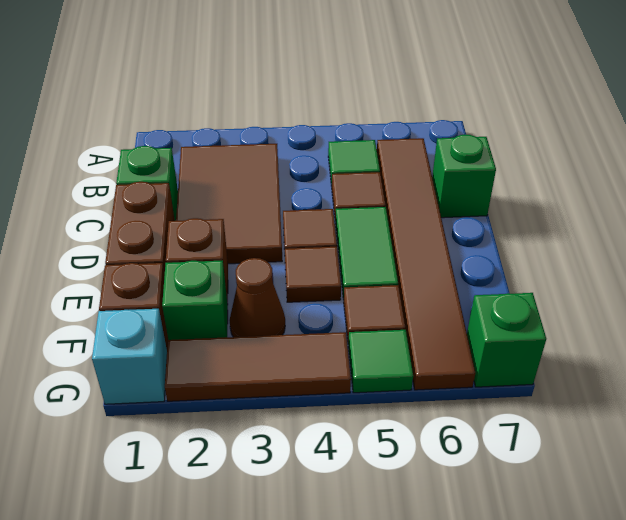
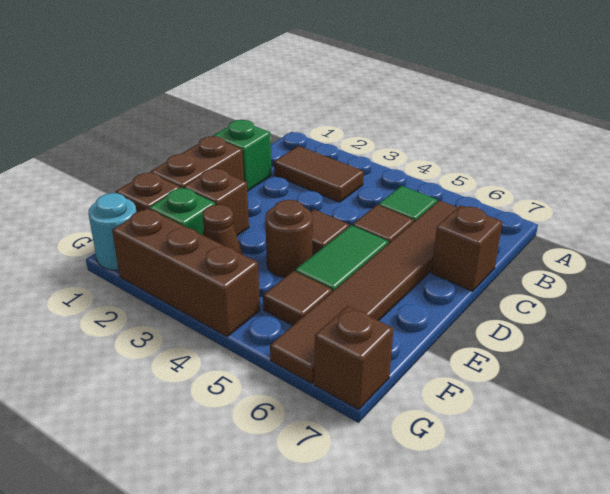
brown 2x3 tile [176,144,282,264] -> brown 1x2 tile [274,146,364,202]
green 1x1 brick [432,135,496,218] -> brown 1x1 brick [432,205,502,291]
brown 1x1 tile [285,247,341,302] -> brown 1x1 round brick [265,200,313,277]
cyan 1x1 brick [92,309,167,404] -> cyan 1x1 round brick [88,193,136,270]
brown 1x3 tile [165,332,351,401] -> brown 1x3 brick [112,208,260,336]
green 1x1 tile [348,330,413,393] -> none
green 1x1 brick [467,293,546,387] -> brown 1x1 brick [314,306,393,410]

